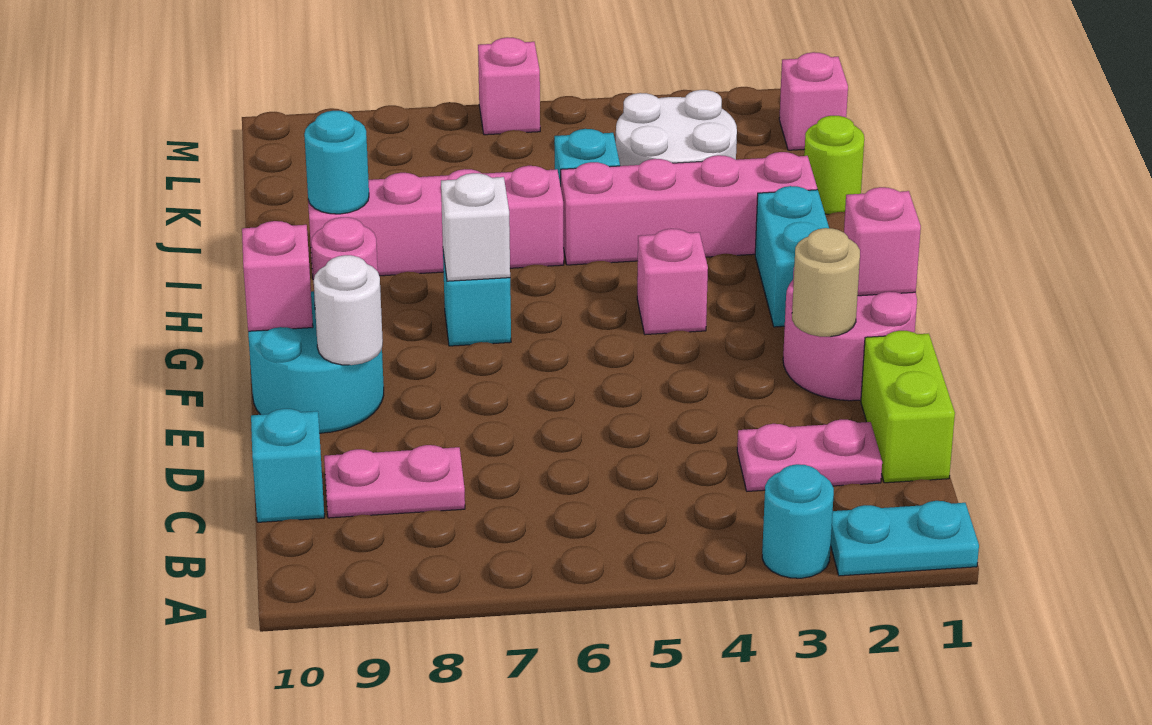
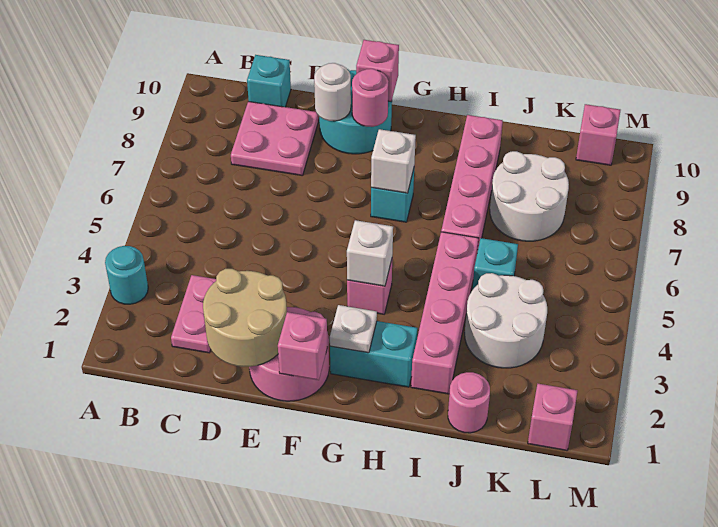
cyan 1x2 plate [831,501,979,576] -> none
lime 1x2 brick [861,331,955,483] -> none
pink 1x2 plate [324,445,465,518] -> pink 2x2 plate [231,101,318,176]
tan 1x1 round brick [792,228,860,337] -> tan 2x2 round brick [203,269,287,367]
none -> white 1x1 plate [330,305,377,353]
none -> white 1x1 brick [347,220,393,286]
cyan 1x1 round brick [304,111,369,214] -> none
lime 1x1 round brick [804,116,864,214] -> pink 1x1 round brick [448,372,490,433]
none -> white 2x2 round brick [490,151,569,241]
pink 1x1 brick [478,37,540,135] -> pink 1x1 brick moved to [576,104,620,165]

